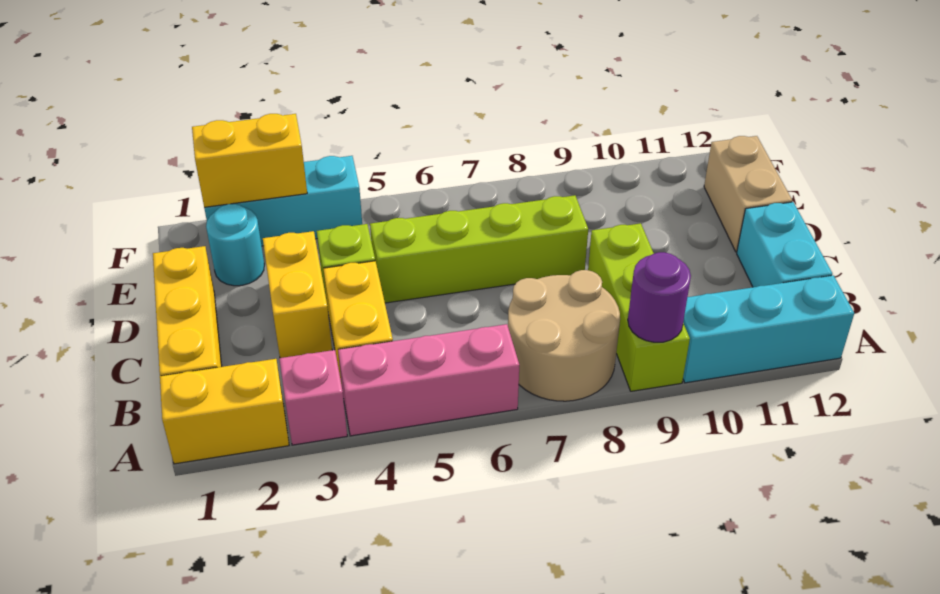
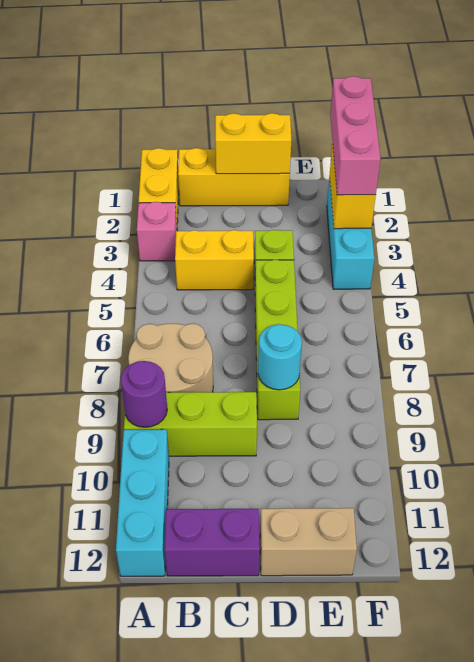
pink 1x3 brick [338,324,519,436] -> pink 1x3 brick moved to [330,76,381,195]
cyan 1x2 brick [737,202,832,287] -> purple 1x2 brick [164,509,260,576]
yellow 1x2 brick [263,231,332,358] -> yellow 1x2 brick moved to [215,113,291,174]
cyan 1x1 round brick [206,204,264,286] -> cyan 1x1 round brick moved to [258,324,302,390]

